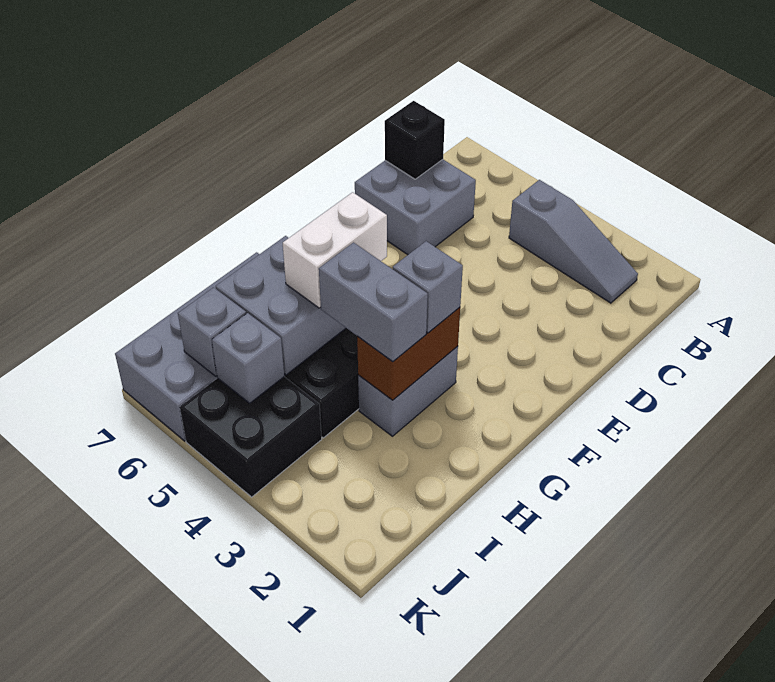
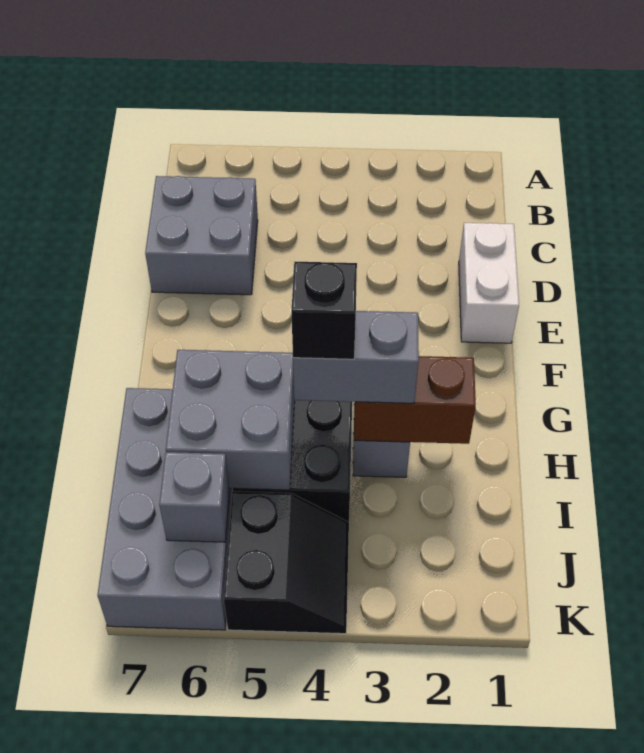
grey 1x3 slope [509,180,638,303] -> none
black 1x1 brick [385,101,445,179] -> black 1x1 brick moved to [291,262,357,359]
brown 1x2 brick [357,307,460,400] -> brown 1x2 brick turned to [354,356,476,444]
grey 1x1 brick [393,241,463,333] -> none
white 1x2 brick [283,192,387,308] -> white 1x2 brick moved to [459,223,519,343]
black 2x2 brick [180,377,322,497] -> black 2x2 slope [224,491,349,634]
grey 1x1 brick [212,313,284,403] -> none

